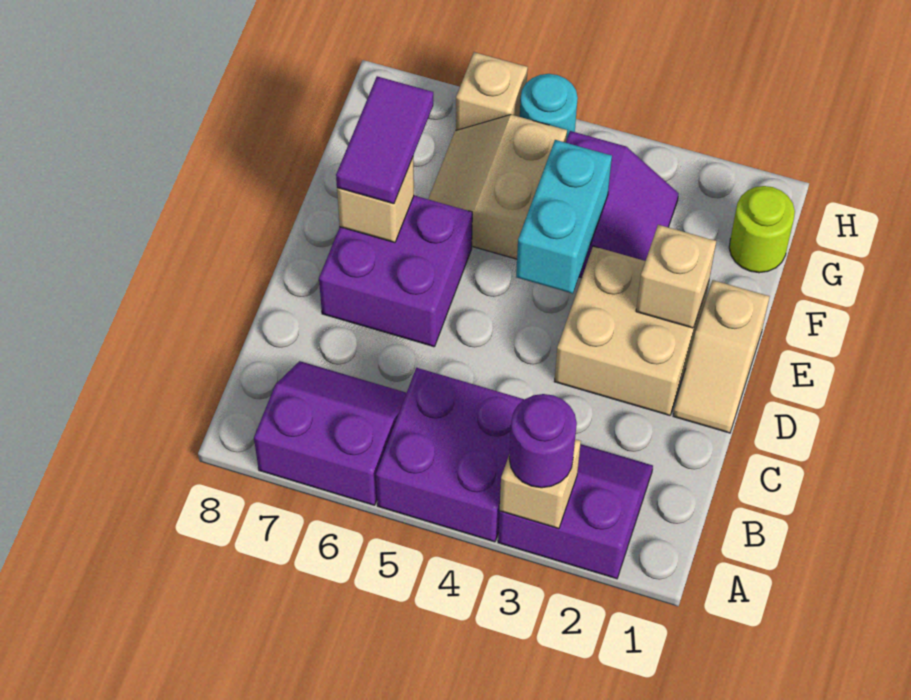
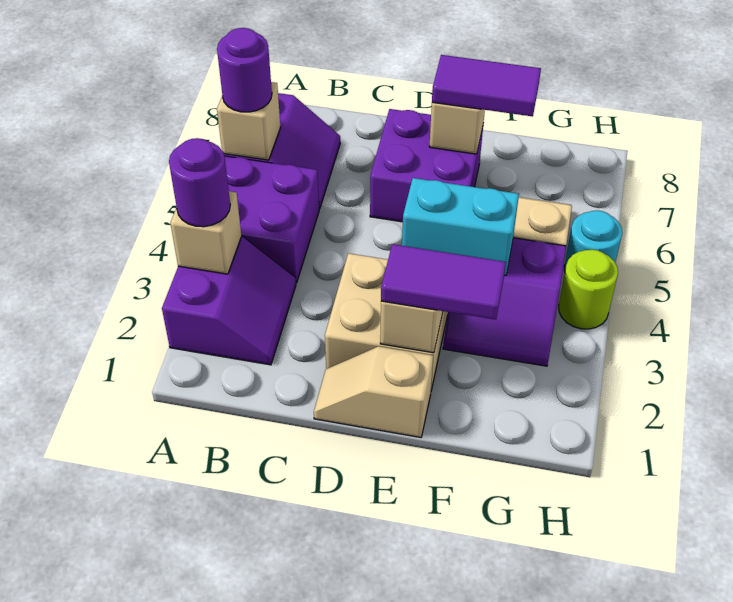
none -> purple 1x1 round brick [217,28,272,112]
none -> purple 1x2 tile [381,244,506,320]
lime 1x1 round brick [729,186,795,273] -> lime 1x1 round brick moved to [559,250,618,329]
tan 1x1 brick [456,52,528,130] -> tan 1x1 brick moved to [217,82,280,160]

